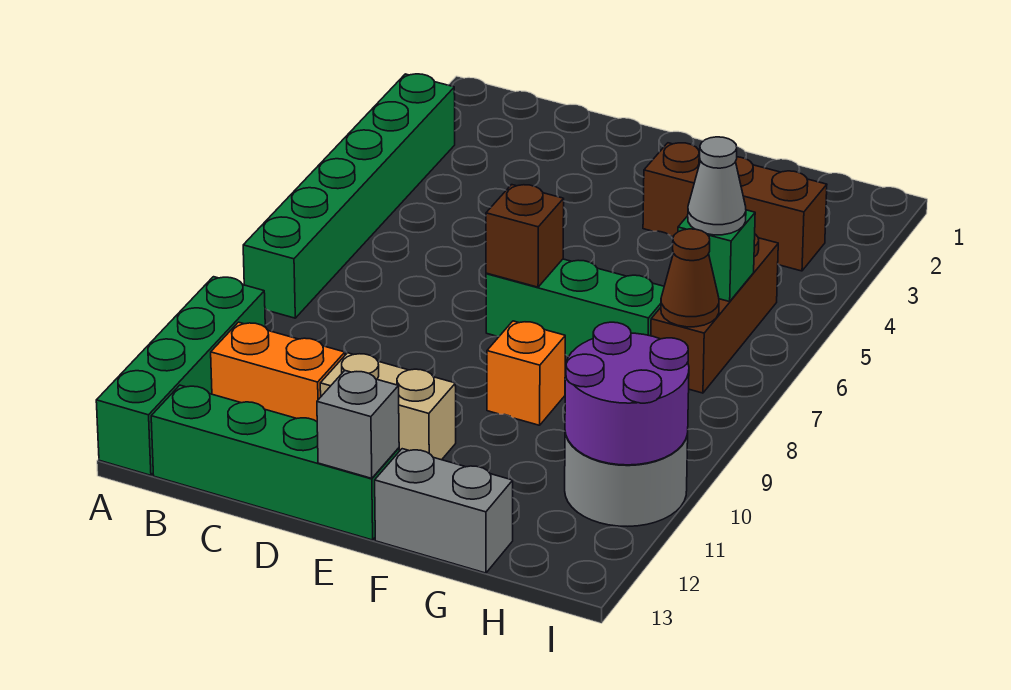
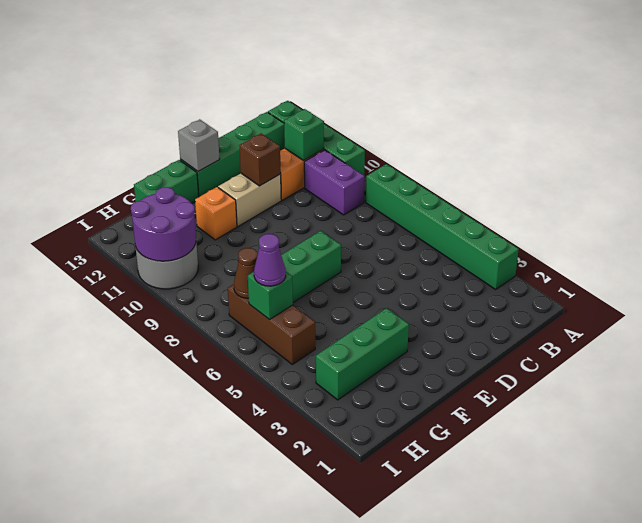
none -> purple 1x2 brick [304,150,364,215]
none -> green 1x1 brick [284,109,324,160]
brown 1x1 brick [486,185,564,287] -> brown 1x1 brick moved to [239,133,281,186]
brown 1x3 brick [643,143,827,271] -> green 1x3 brick [316,308,409,400]
orange 1x1 brick [487,321,565,425] -> orange 1x1 brick moved to [195,187,237,240]
grey 1x2 brick [375,449,513,573] -> green 1x2 brick [134,160,199,203]
grey 1x1 cone [688,137,746,235] -> purple 1x1 cone [254,234,286,286]

